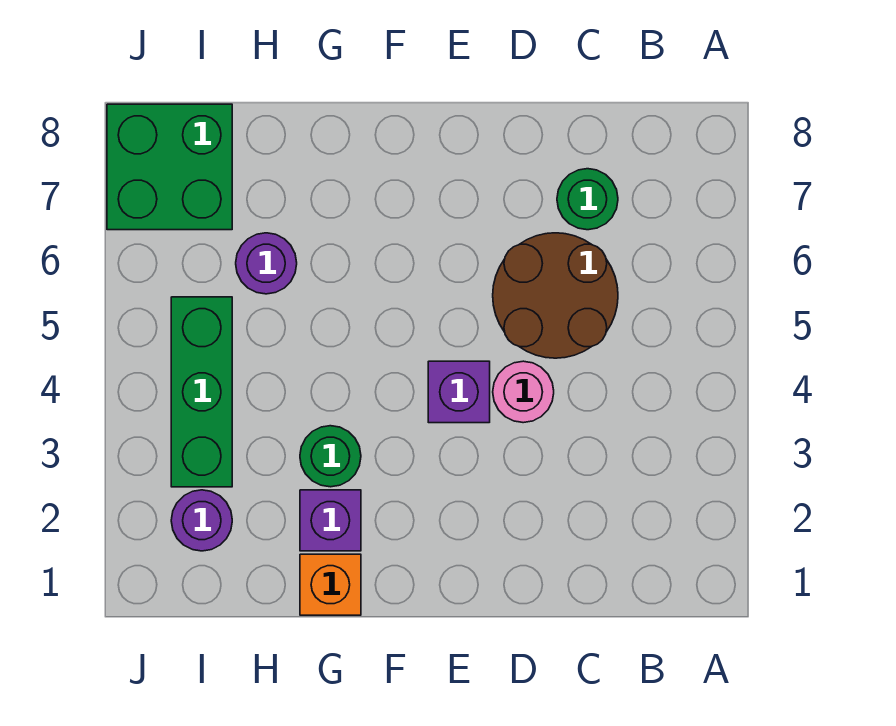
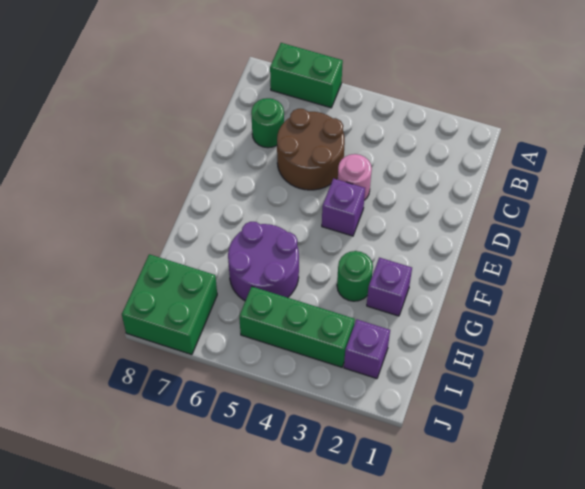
none -> green 1x2 brick [270,43,343,108]
orange 1x1 brick [300,554,361,615] -> none
purple 1x1 round brick [236,233,297,294] -> purple 2x2 round brick [228,222,299,301]
purple 1x1 round brick [171,490,232,551] -> purple 1x1 brick [344,320,390,379]

